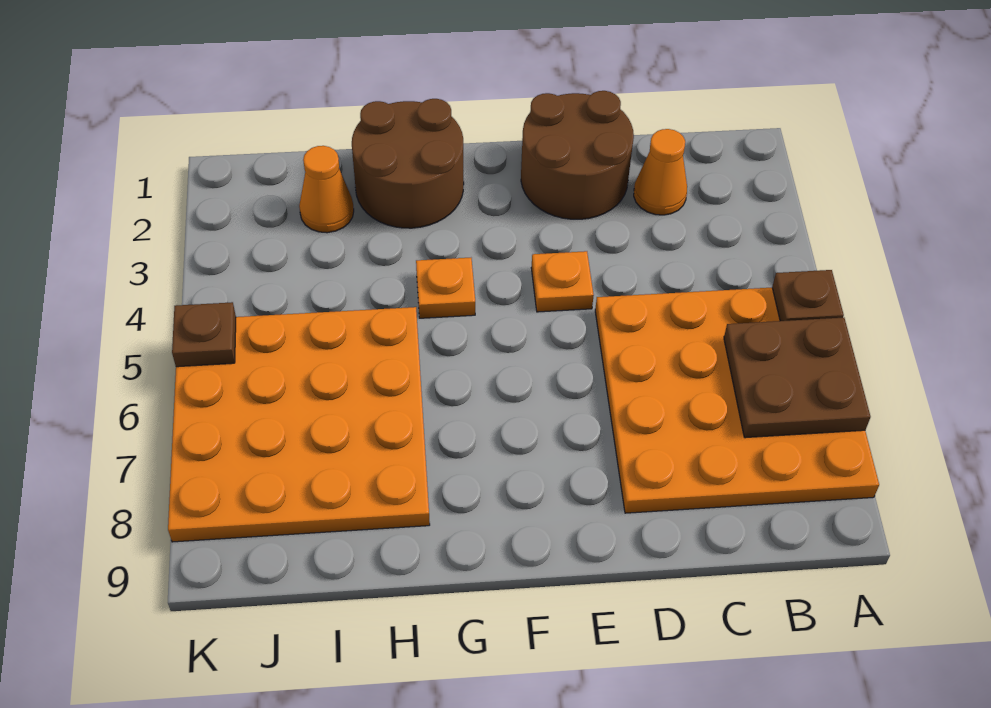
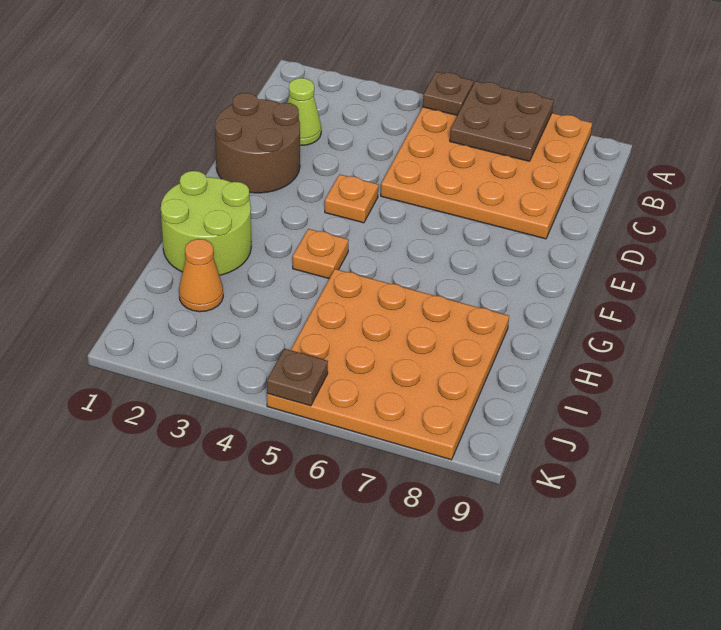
orange 1x1 cone [634,129,687,215] -> lime 1x1 cone [287,78,321,145]
brown 2x2 round brick [352,99,464,228] -> lime 2x2 round brick [161,171,251,275]

